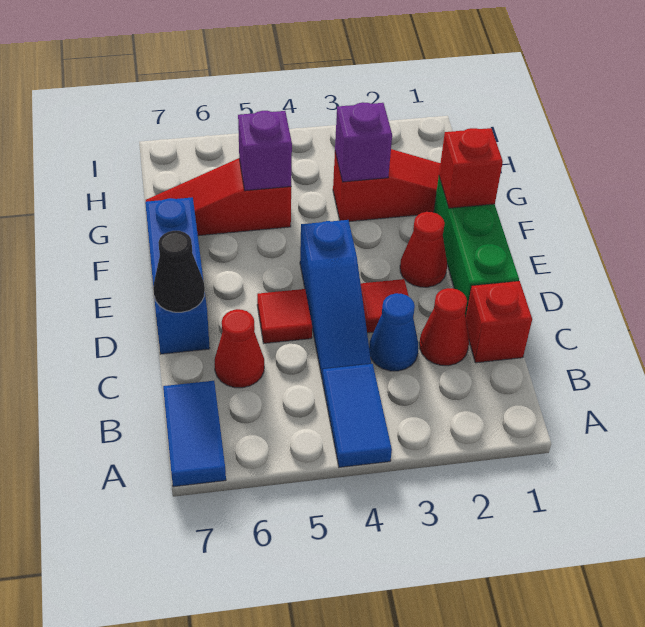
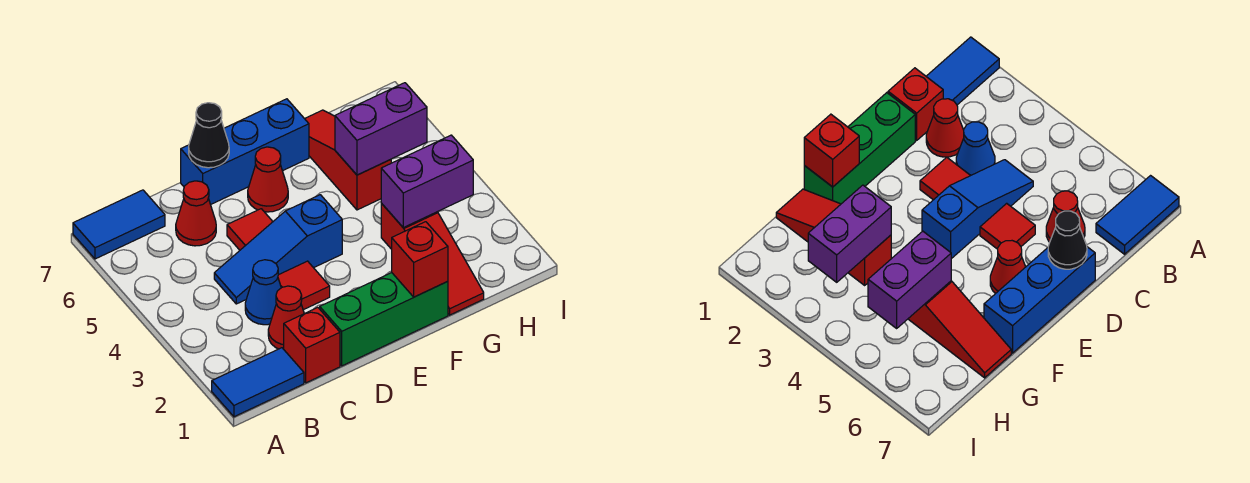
blue 1x2 tile [322,364,392,467] -> blue 1x2 tile moved to [212,348,304,417]
red 1x1 cone [400,212,447,287] -> red 1x1 cone moved to [248,147,288,212]
purple 1x1 brick [335,102,392,182] -> purple 1x2 brick [381,135,473,227]
purple 1x1 brick [238,111,292,191] -> purple 1x2 brick [335,83,427,175]

